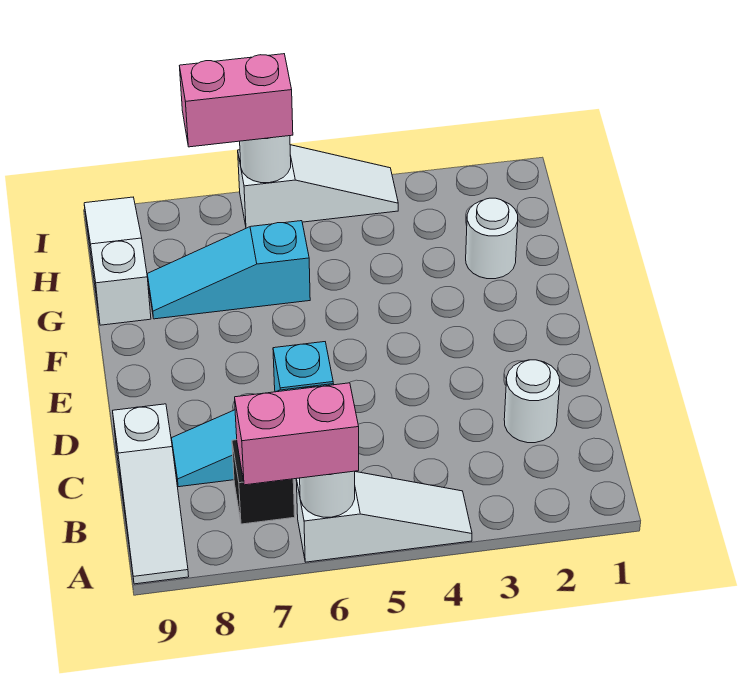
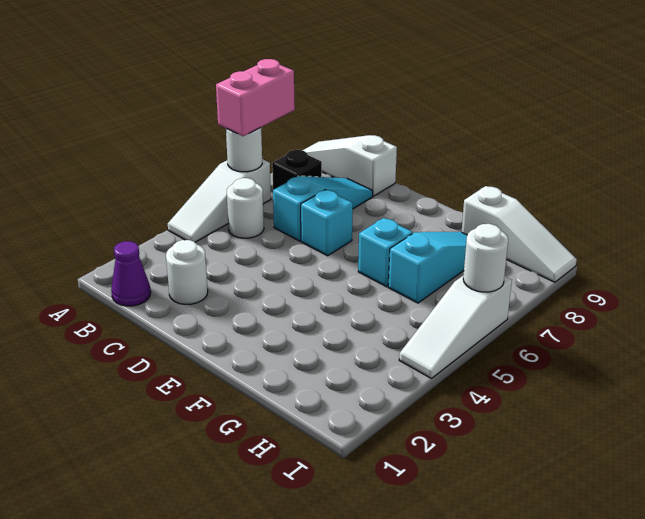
none -> purple 1x1 cone [111,241,151,306]
none -> cyan 1x1 brick [358,218,413,287]
white 1x1 round brick [466,198,518,279] -> white 1x1 round brick moved to [227,178,264,238]
pink 1x2 brick [180,54,293,147] -> none

